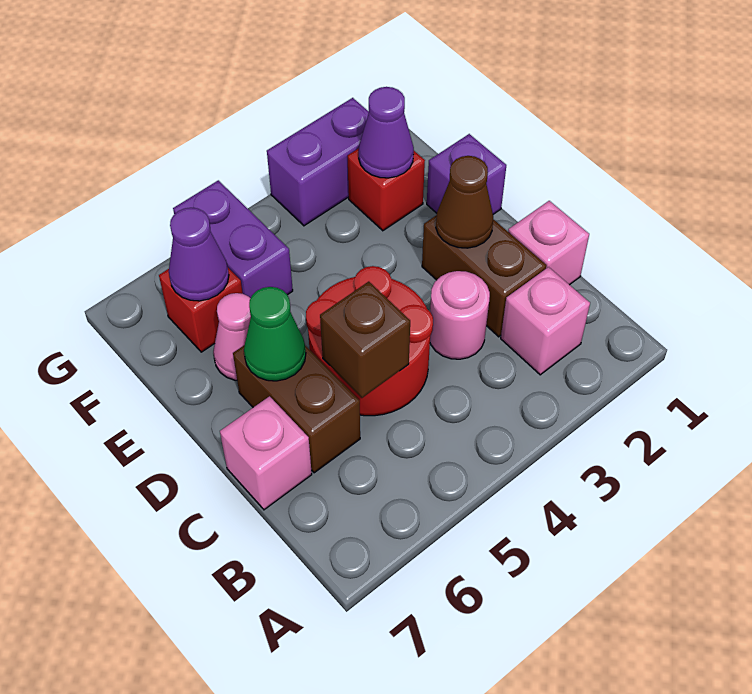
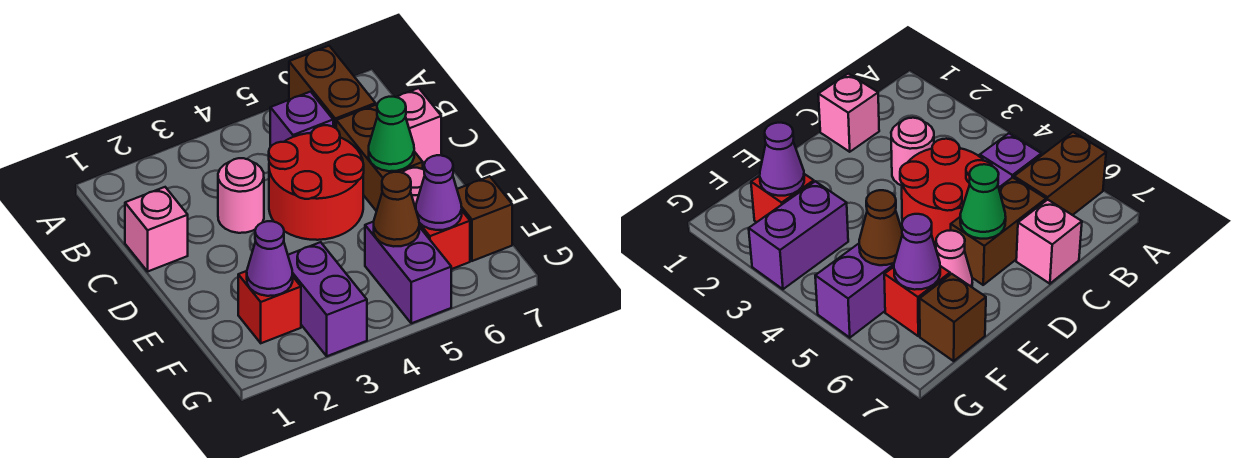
pink 1x1 brick [501,267,590,375] -> none
brown 1x2 brick [422,215,546,337] -> brown 1x2 brick moved to [289,46,375,128]
brown 1x1 brick [320,282,410,398] -> brown 1x1 brick moved to [457,176,512,261]
brown 1x1 cone [436,156,493,248] -> brown 1x1 cone moved to [374,172,419,246]
purple 1x1 brick [427,134,506,214] -> purple 1x1 brick moved to [270,92,333,147]
purple 1x2 brick [267,98,369,226] -> purple 1x2 brick turned to [288,242,367,356]

